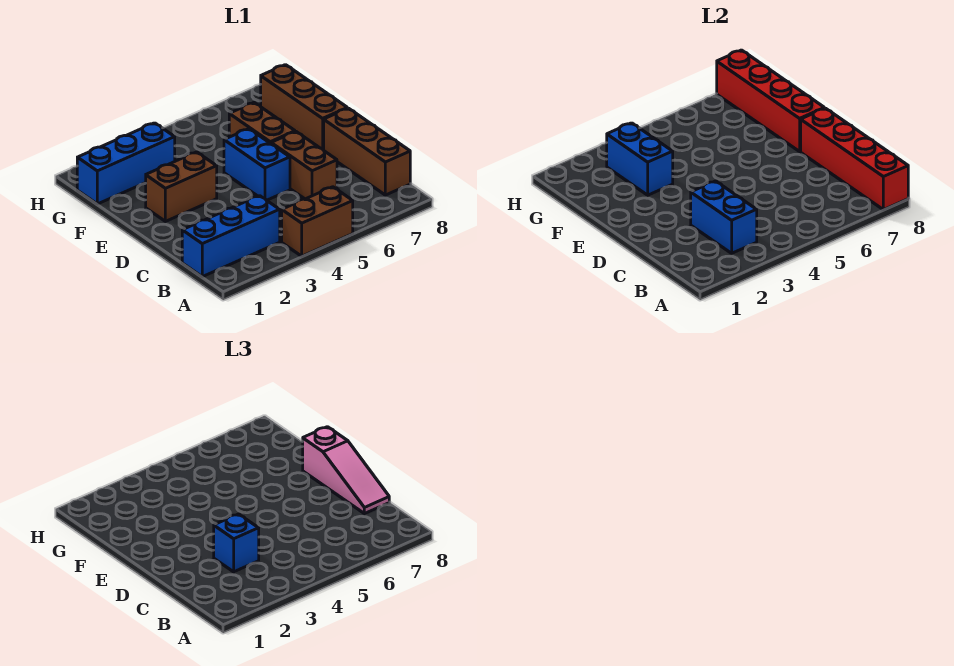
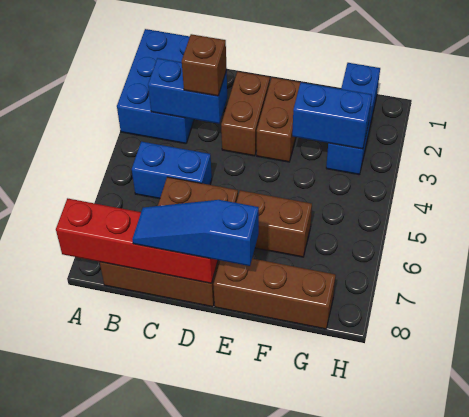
brown 1x2 brick [282,187,353,256] -> brown 1x2 brick moved to [221,71,270,156]
blue 1x3 brick [182,196,280,277] -> blue 2x3 brick [117,29,194,144]
blue 1x1 brick [214,514,259,572] -> brown 1x1 brick [182,34,227,96]
pink 1x3 slope [303,427,389,514] -> blue 1x3 slope [132,200,259,266]
blue 1x2 brick [224,129,290,200] -> blue 1x2 brick moved to [132,142,212,199]
red 1x4 brick [717,50,824,151] -> none

